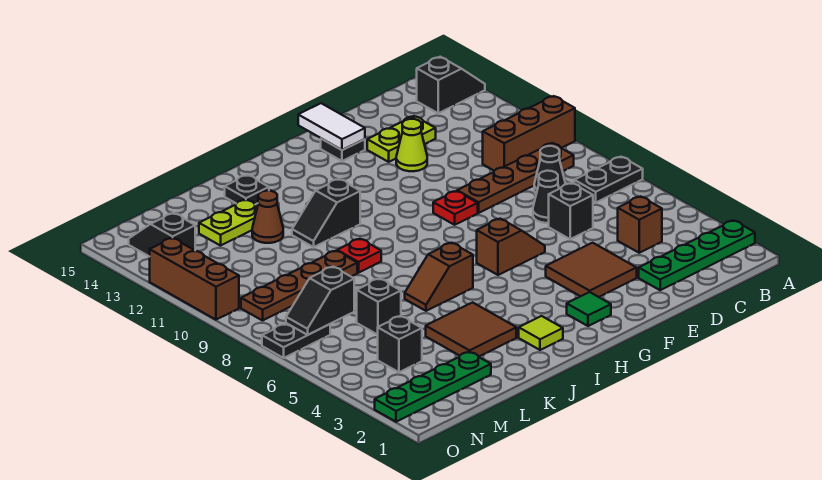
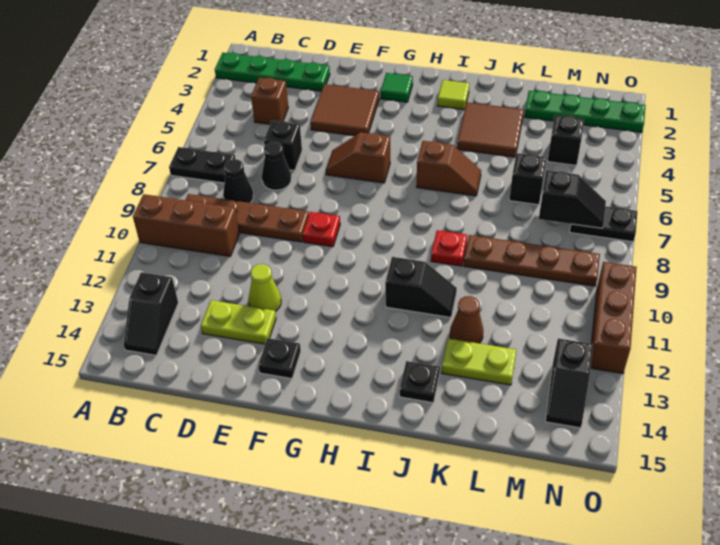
black 1x2 slope [417,57,485,113] -> black 1x2 slope turned to [124,272,178,355]
white 1x2 tile [298,103,365,150] -> none

